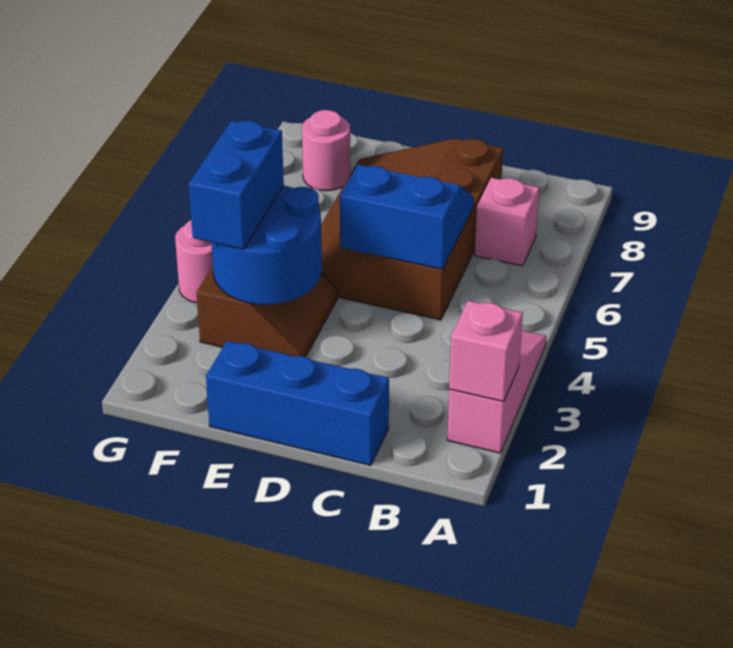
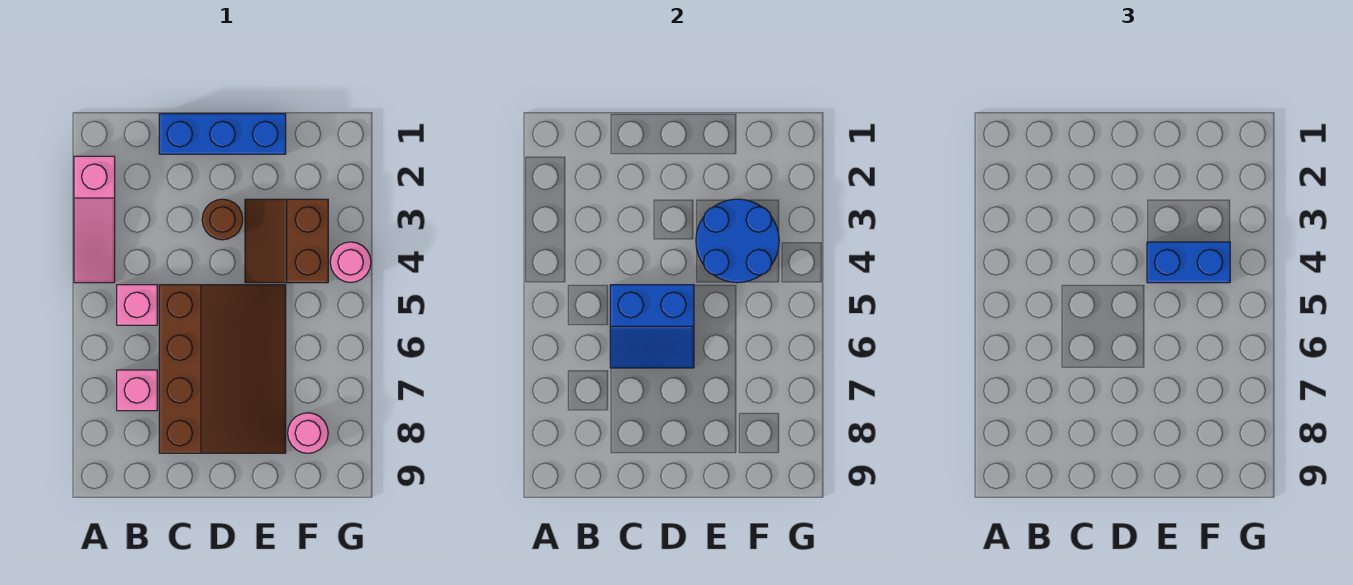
pink 1x1 brick [449,301,523,402] -> pink 1x1 brick moved to [117,285,157,325]
none -> brown 1x1 round brick [202,199,243,240]
blue 1x2 brick [189,121,284,249] -> blue 1x2 brick turned to [1147,242,1230,283]

